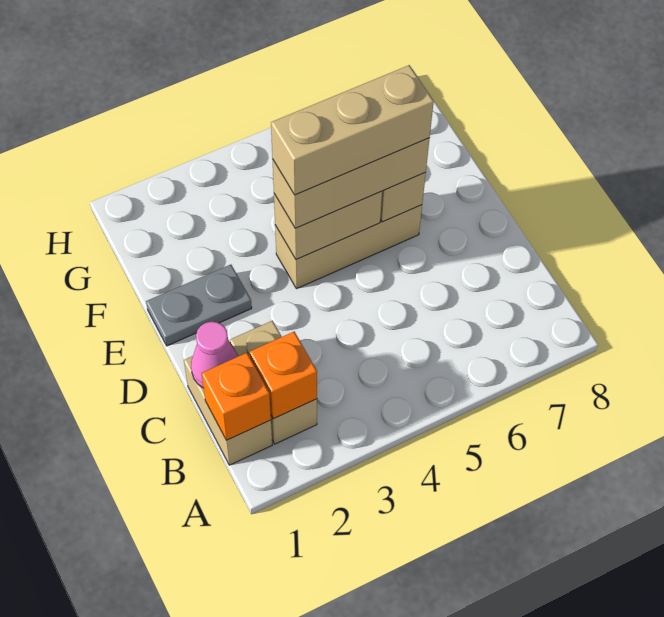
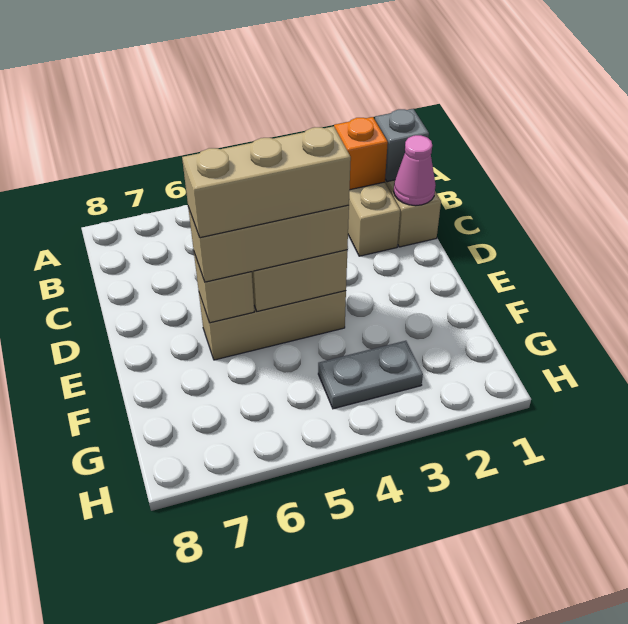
orange 1x1 brick [202,353,271,440] -> grey 1x1 brick [375,109,429,182]
grey 1x2 plate [146,265,252,346] -> grey 1x2 plate moved to [318,341,423,409]

